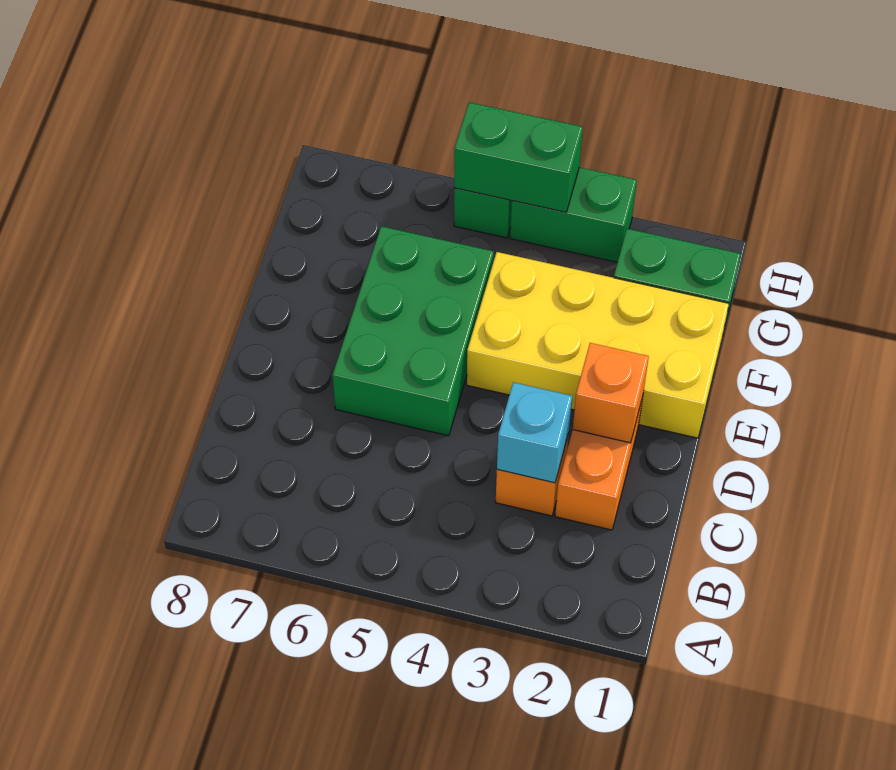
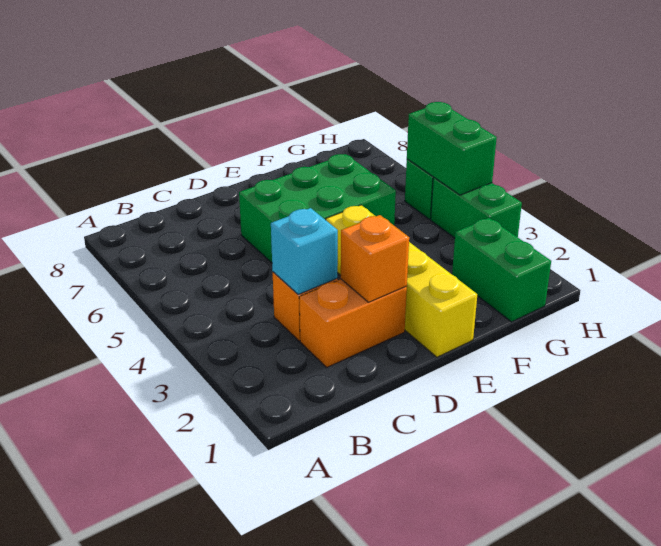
yellow 2x4 brick [467,252,729,438] -> yellow 1x4 brick [326,205,477,357]

